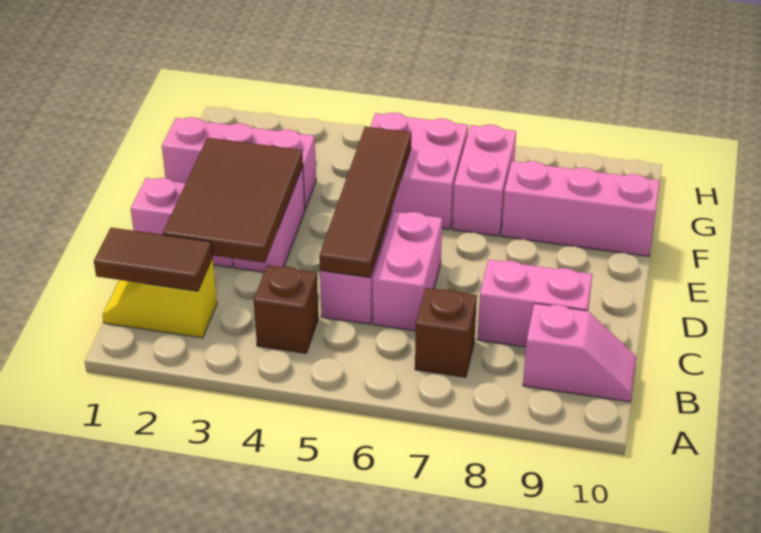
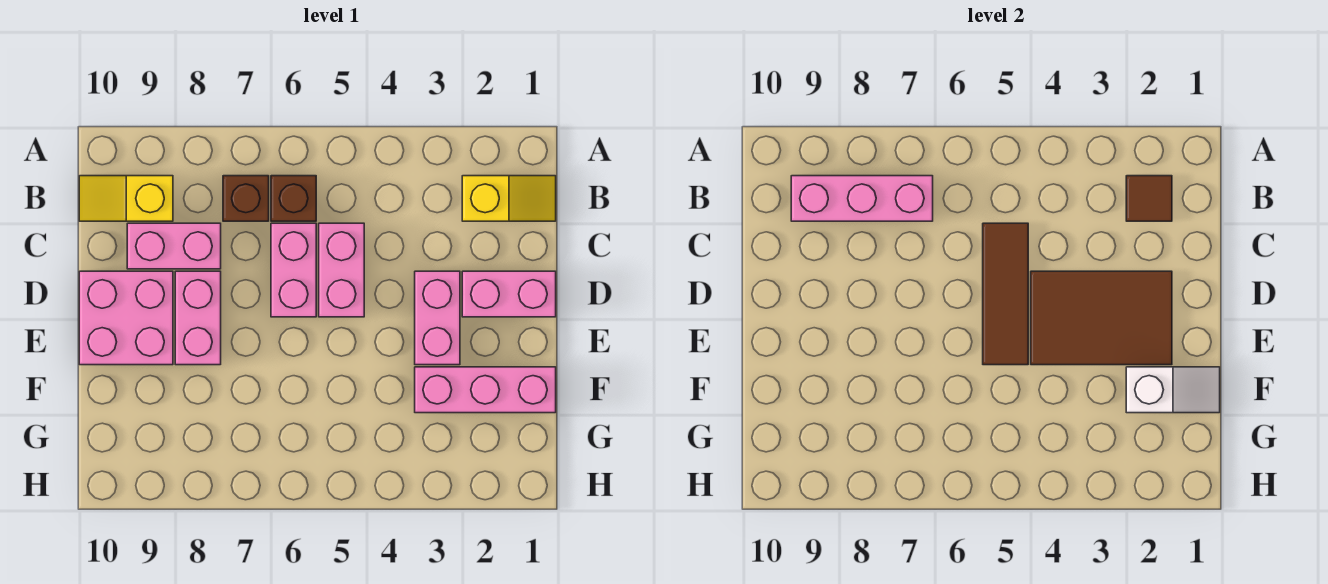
brown 1x2 tile [94,228,213,291] -> brown 1x1 tile [1126,176,1172,221]
brown 1x1 brick [254,265,318,353] -> brown 1x1 brick moved to [271,176,316,221]
pink 1x2 slope [523,303,636,402] -> yellow 1x2 slope [79,176,173,221]
brown 2x3 tile [163,138,303,263] -> brown 2x3 tile turned to [1031,271,1172,365]
brown 1x4 tile [319,126,411,278] -> brown 1x3 tile [983,223,1028,365]
none -> white 1x2 slope [1126,367,1220,413]
pink 2x2 brick [370,113,468,229] -> pink 2x2 brick moved to [79,271,173,365]
pink 1x2 brick [452,125,516,236] -> pink 1x2 brick moved to [175,271,221,365]
pink 1x3 brick [502,161,660,256] -> pink 1x3 brick moved to [791,176,933,221]

